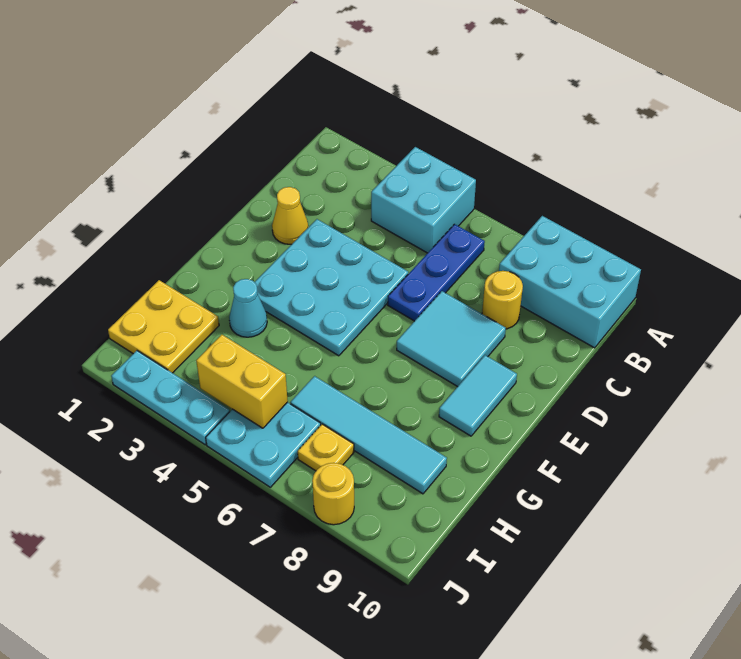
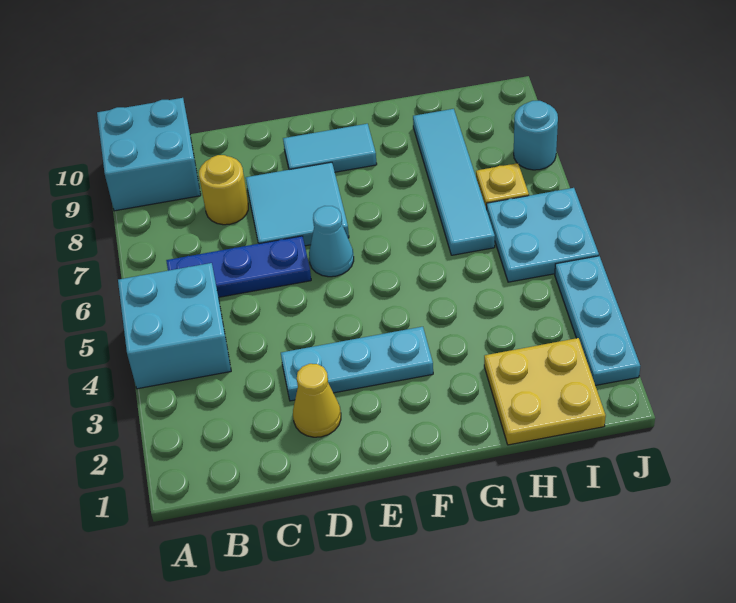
cyan 2x3 brick [499,216,641,348] -> cyan 2x2 brick [97,98,201,211]
cyan 3x3 plate [255,219,408,356] -> cyan 1x3 plate [281,327,433,401]
cyan 1x1 cone [229,279,267,337] -> cyan 1x1 cone moved to [309,206,354,277]
yellow 1x2 brick [196,335,288,428] -> none
yellow 1x1 round brick [312,463,354,525] -> cyan 1x1 round brick [514,101,558,170]

